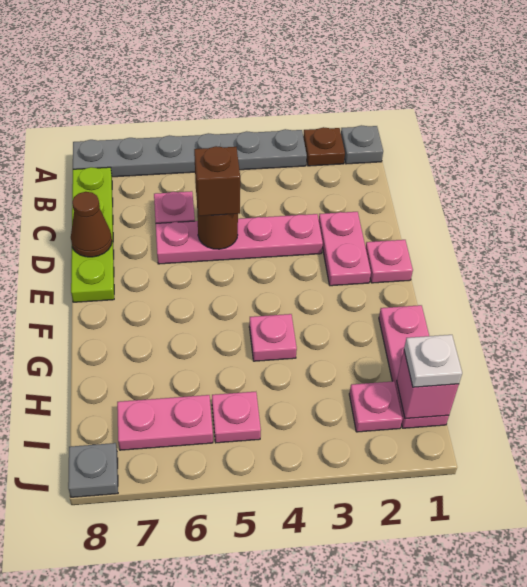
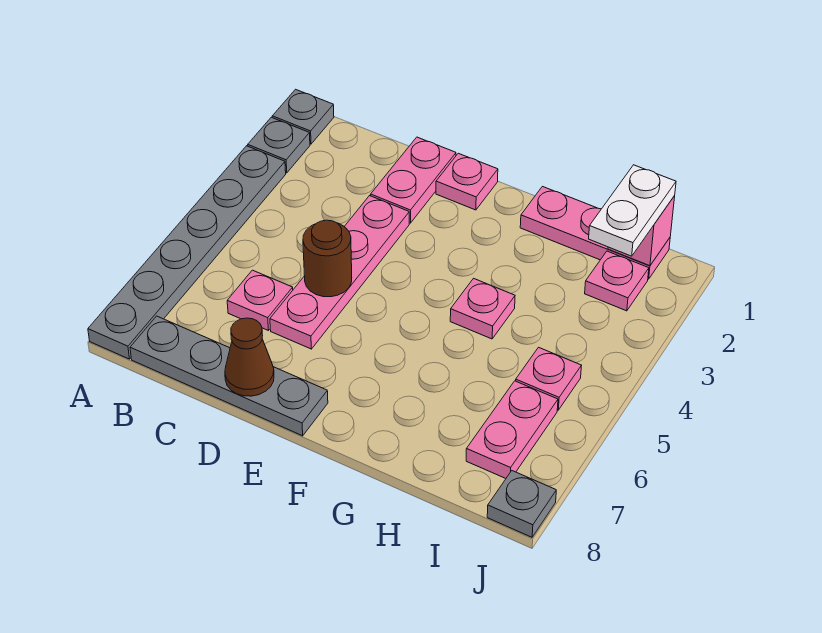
brown 1x1 plate [303,127,345,166] -> grey 1x1 plate [248,117,310,173]
lime 1x4 plate [71,167,114,302] -> grey 1x4 plate [130,316,328,436]
pink 1x2 plate [319,212,371,286] -> pink 1x2 plate turned to [371,137,456,223]
brown 1x1 brick [194,146,240,216] -> none
white 1x1 plate [404,335,462,387] -> white 1x2 plate [589,165,676,256]

